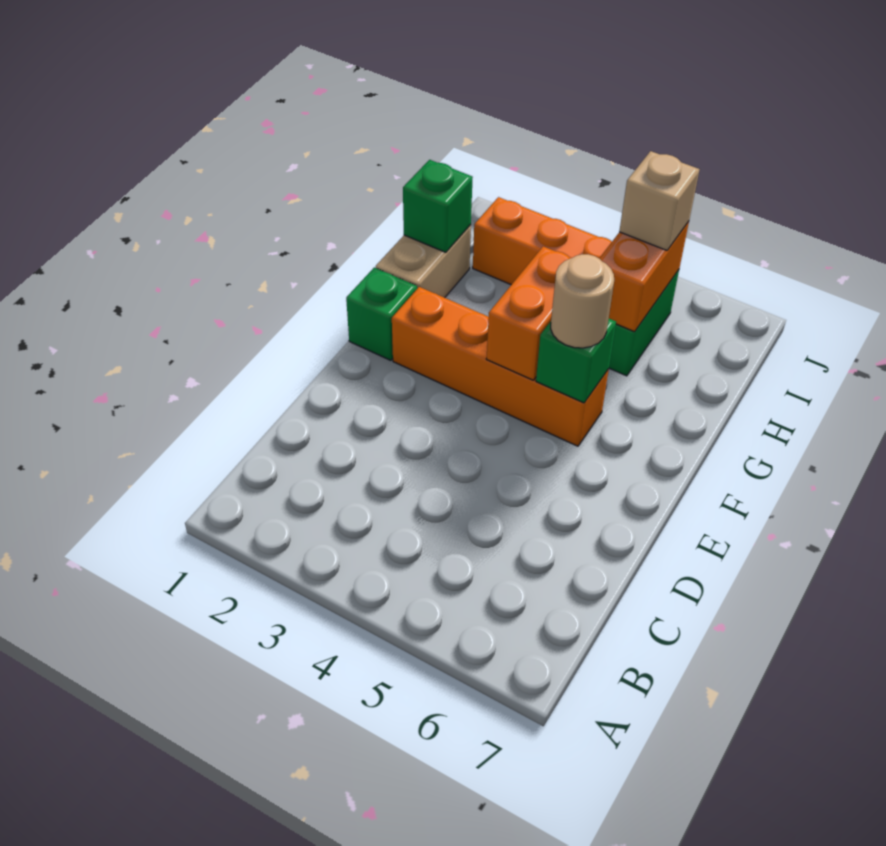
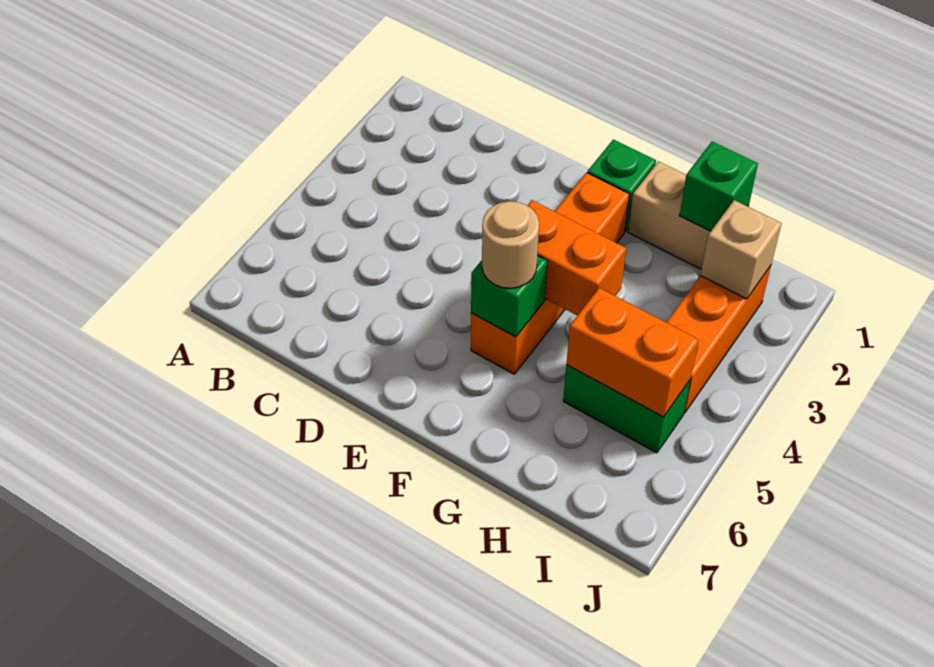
tan 1x1 brick [619,151,700,250] -> tan 1x1 brick moved to [700,200,782,299]

